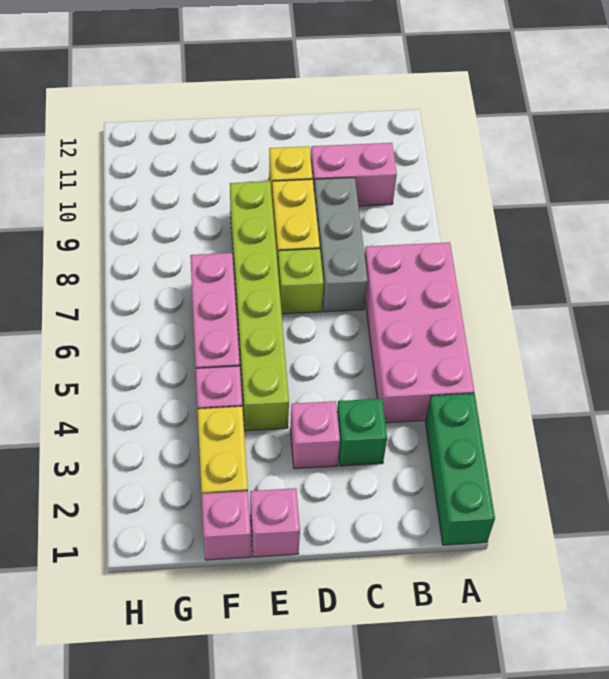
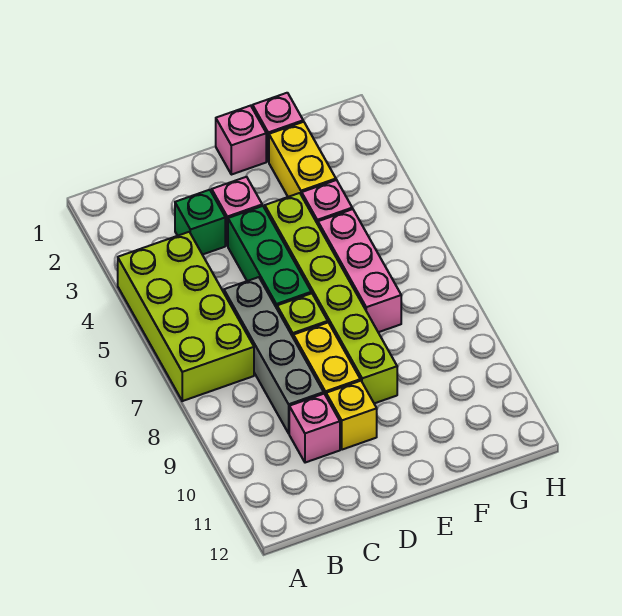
green 1x3 brick [425,394,495,545] -> green 1x3 brick moved to [228,206,311,308]
pink 2x4 brick [365,242,474,423] -> lime 2x4 brick [118,232,254,401]
pink 1x2 brick [311,143,397,206] -> pink 1x1 brick [289,394,340,463]
grey 1x3 brick [314,177,368,312] -> grey 1x4 brick [224,277,324,433]

